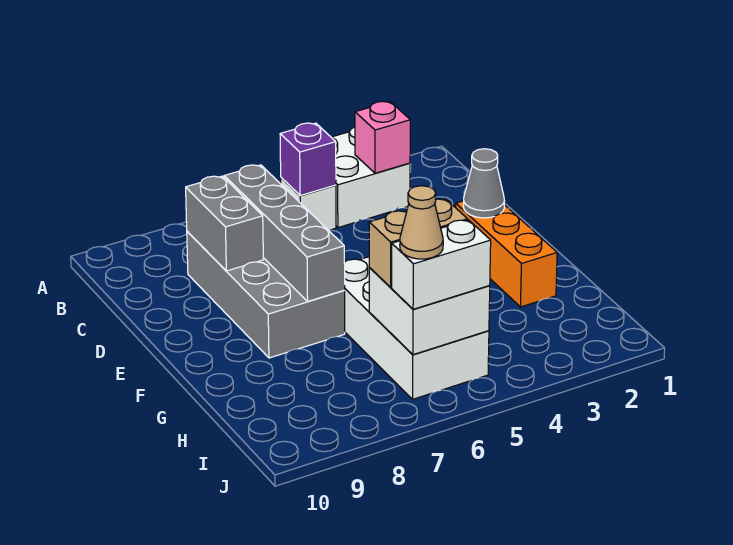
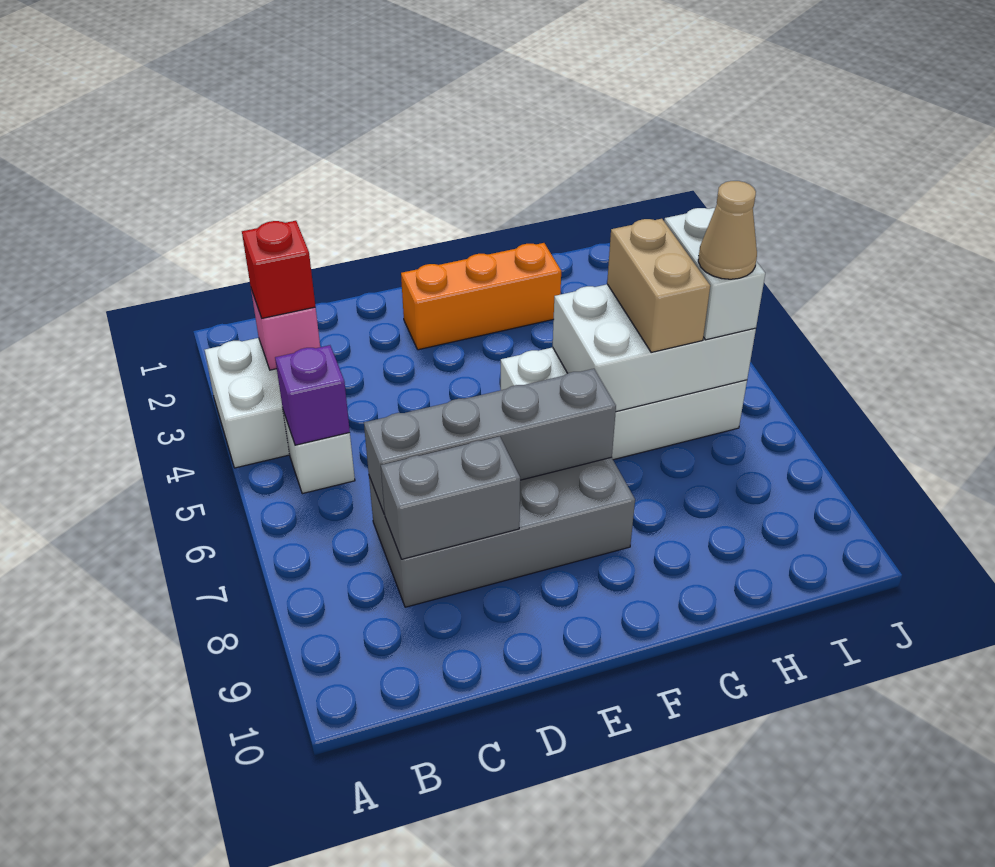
none -> red 1x1 brick [242,221,316,318]
grey 1x1 cone [463,149,504,218] -> none
white 2x2 brick [369,268,490,355] -> white 2x3 brick [553,284,756,412]

